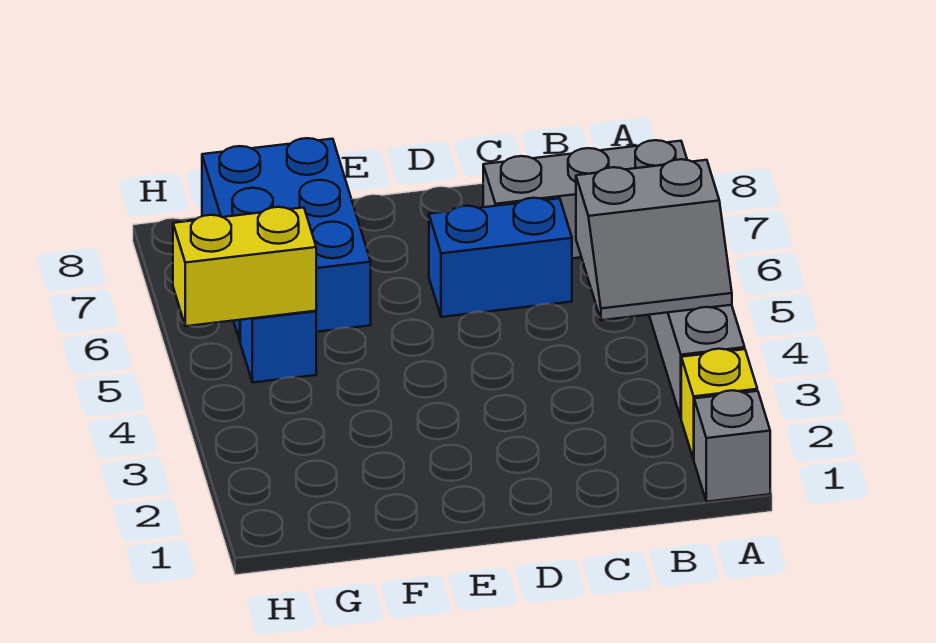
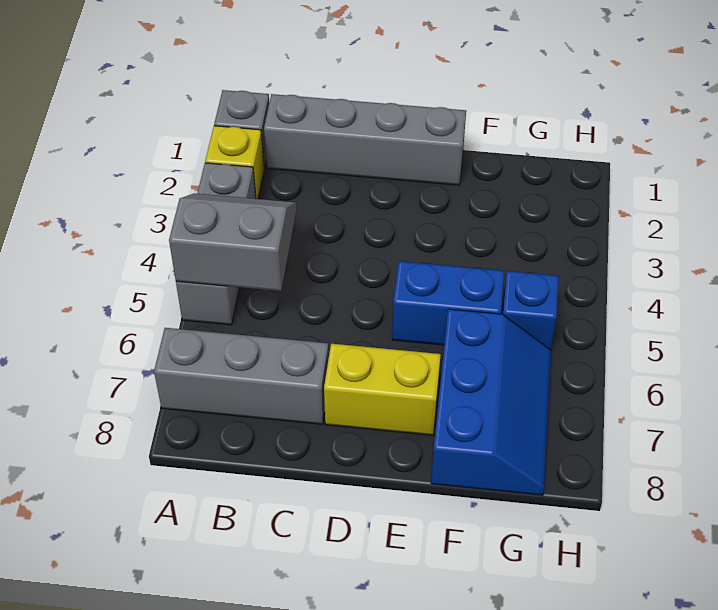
none -> grey 1x4 brick [264,94,466,185]
blue 1x2 brick [429,198,572,317] -> blue 1x2 brick moved to [392,261,504,345]
blue 2x3 brick [202,138,371,340] -> blue 2x3 slope [431,309,551,495]
yellow 1x2 brick [173,207,316,326] -> yellow 1x2 brick moved to [324,344,441,435]

